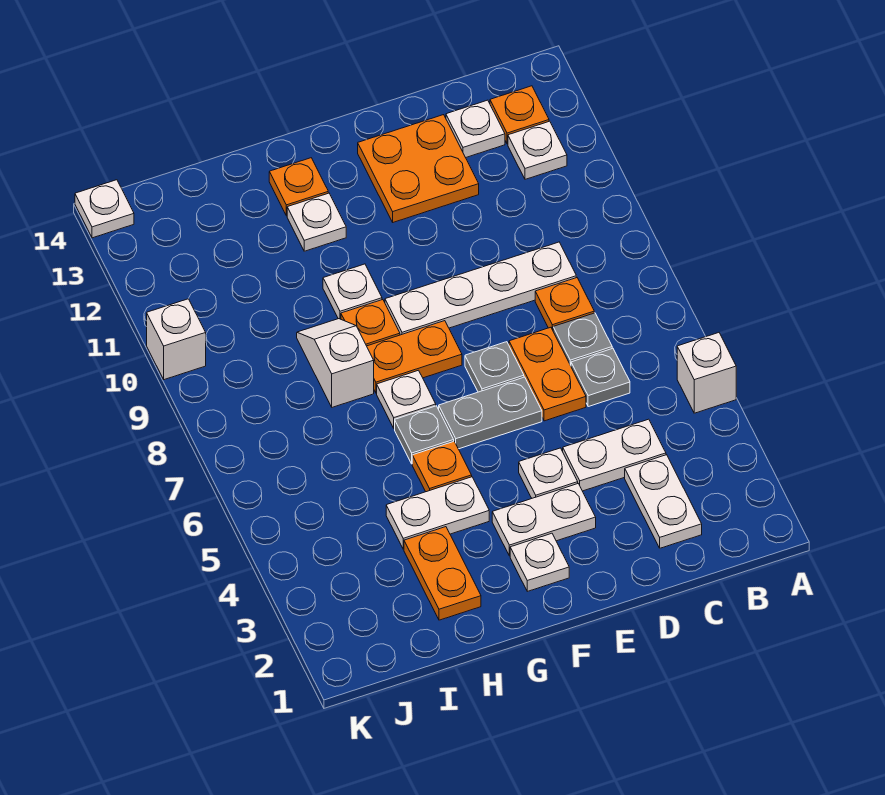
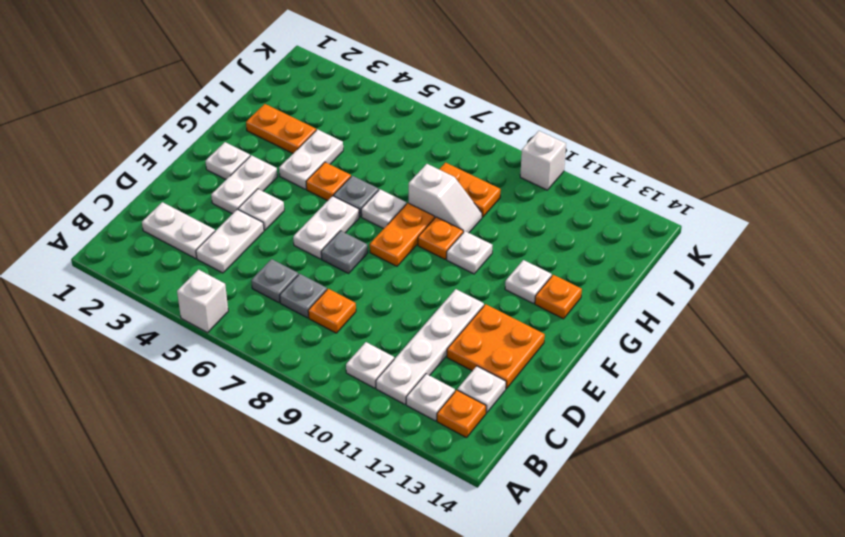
white 1x4 plate [385,242,576,335] -> white 1x4 plate moved to [376,289,484,404]
orange 1x2 plate [509,327,586,421] -> orange 1x2 plate moved to [439,163,501,217]
grey 1x2 plate [439,377,542,449] -> white 1x2 plate [293,196,359,259]
white 1x1 plate [75,180,134,238] -> white 1x1 plate moved to [346,342,394,388]

